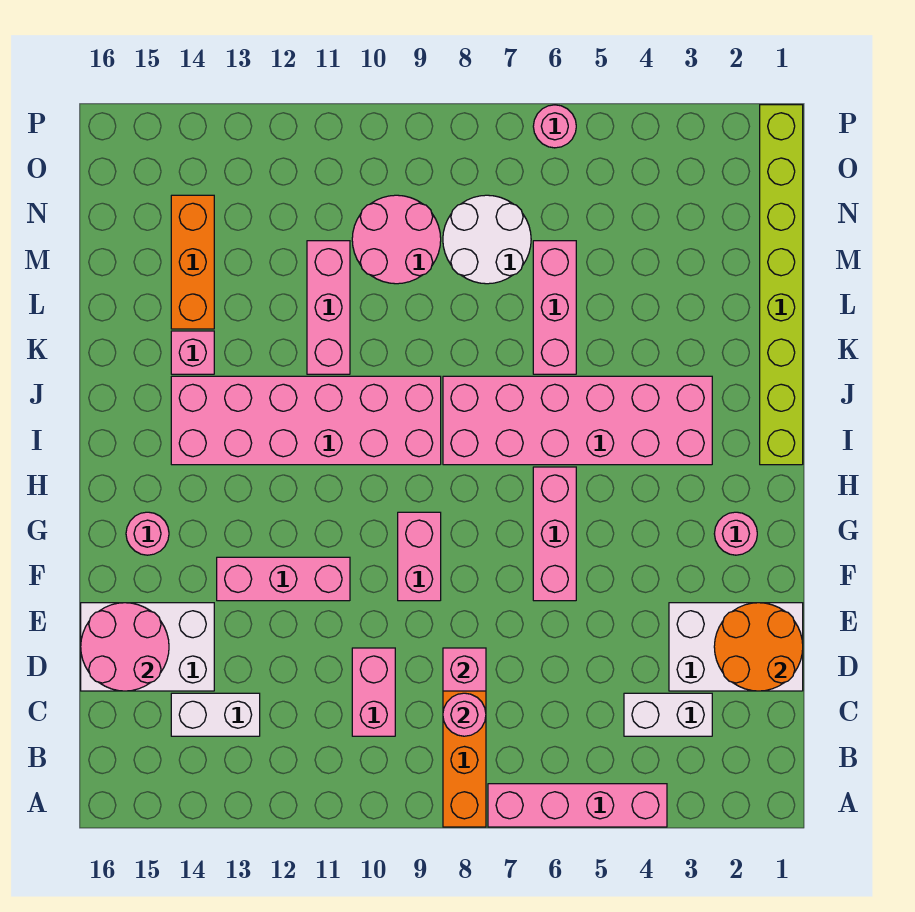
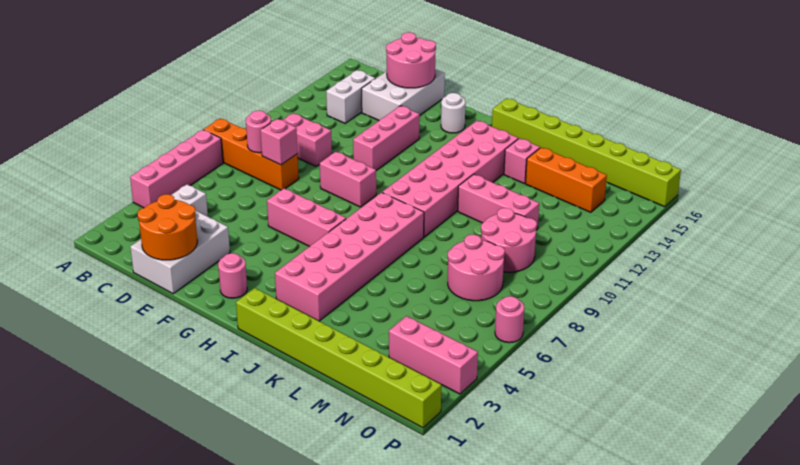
pink 1x1 round brick [126,512,169,555] -> white 1x1 round brick [441,93,465,133]
none -> lime 1x8 brick [492,98,681,207]
pink 1x3 brick [533,241,576,374] -> pink 1x3 brick moved to [389,316,478,394]
white 2x2 round brick [443,195,531,284] -> pink 2x2 round brick [448,235,505,301]

